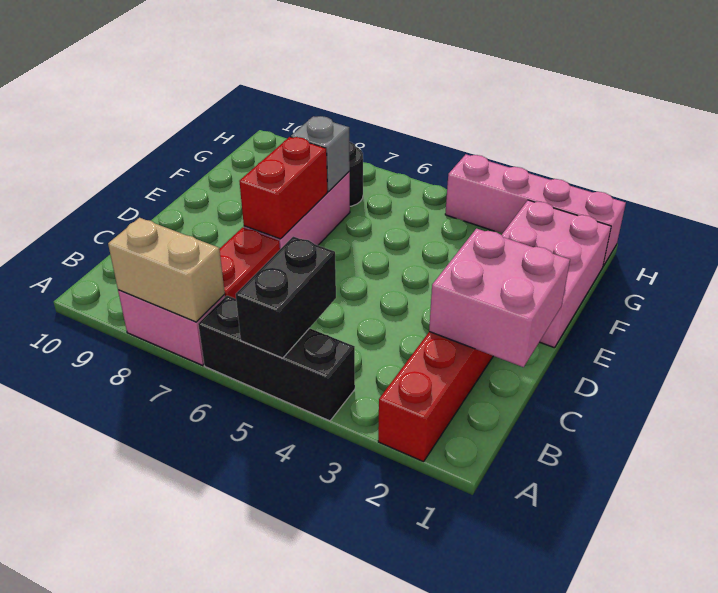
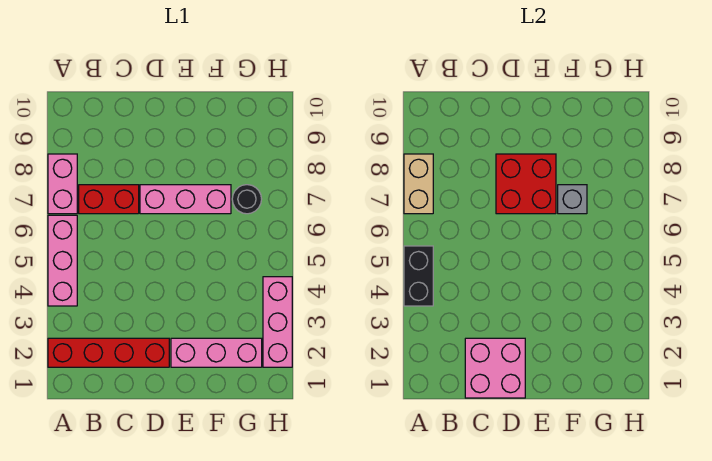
black 1x3 brick [198,296,355,421] -> pink 1x3 brick [48,215,77,306]
black 1x2 brick [236,237,336,358] -> black 1x2 brick turned to [404,246,433,306]
red 1x2 brick [239,137,327,239] -> red 2x2 brick [496,154,556,214]
pink 2x3 brick [502,200,611,348] -> pink 1x3 brick [171,338,262,367]
pink 1x4 brick [445,154,626,266] -> pink 1x3 brick [263,277,292,367]

